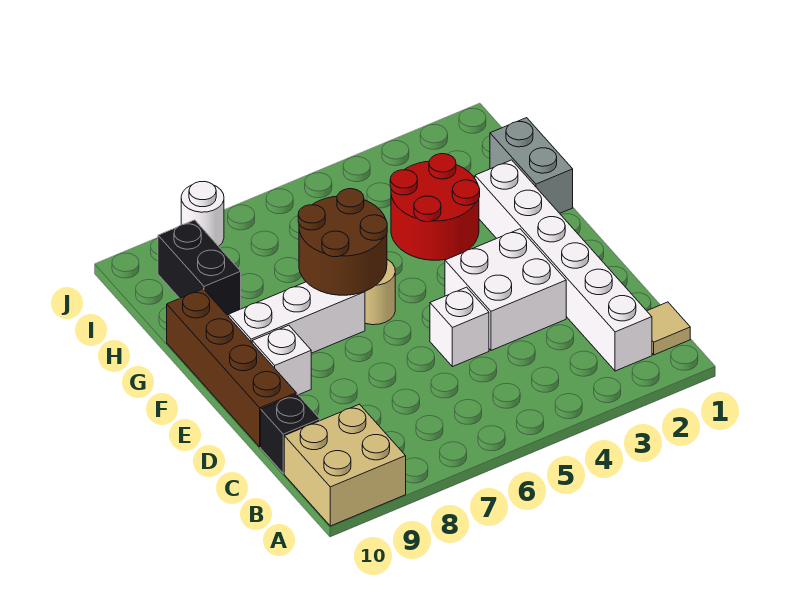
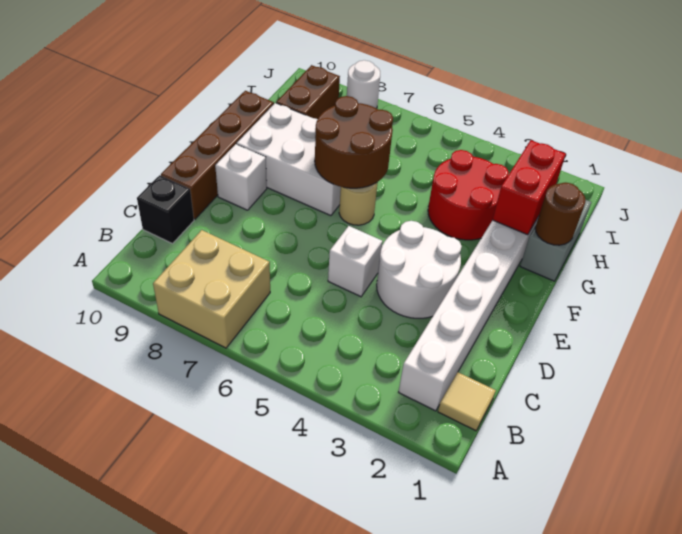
tan 2x2 brick [284,404,406,526] -> tan 2x2 brick moved to [153,230,270,348]
white 2x2 brick [445,229,566,350] -> white 2x2 round brick [377,221,462,318]
white 1x3 brick [229,282,365,353] -> white 2x3 brick [237,103,341,216]
none -> brown 1x1 round brick [535,182,586,245]
none -> red 1x2 brick [493,140,566,235]
black 1x2 brick [158,220,241,316] -> brown 1x2 brick [276,65,340,119]

